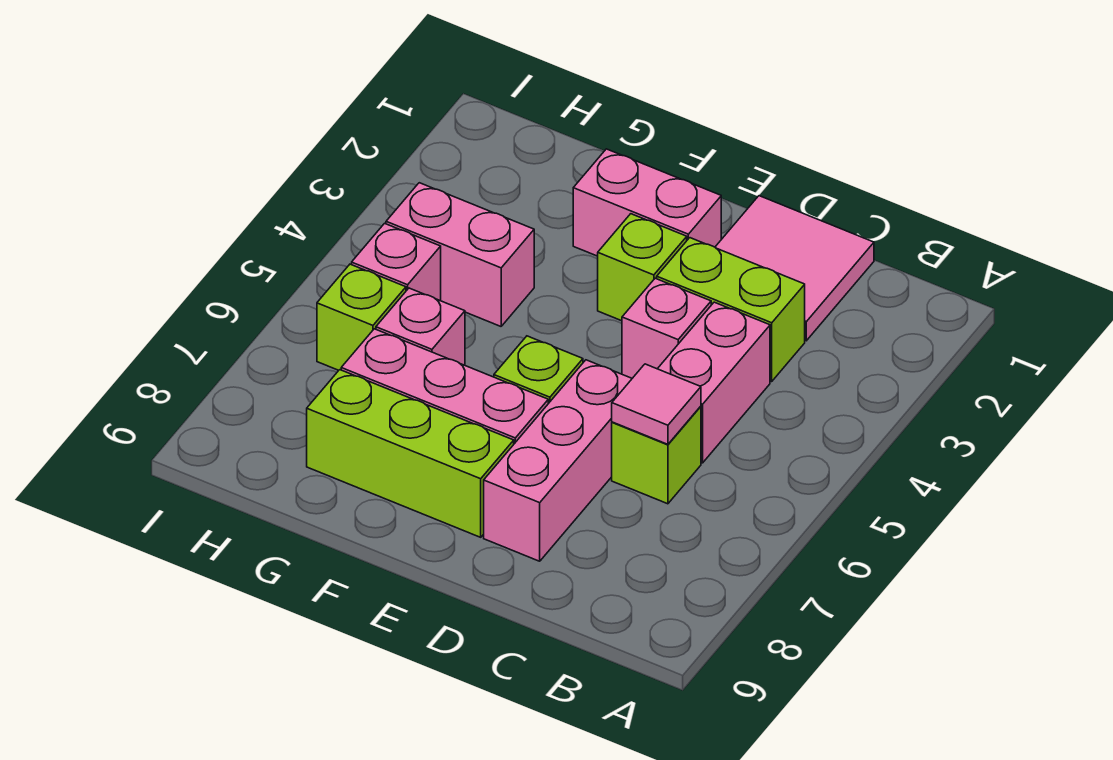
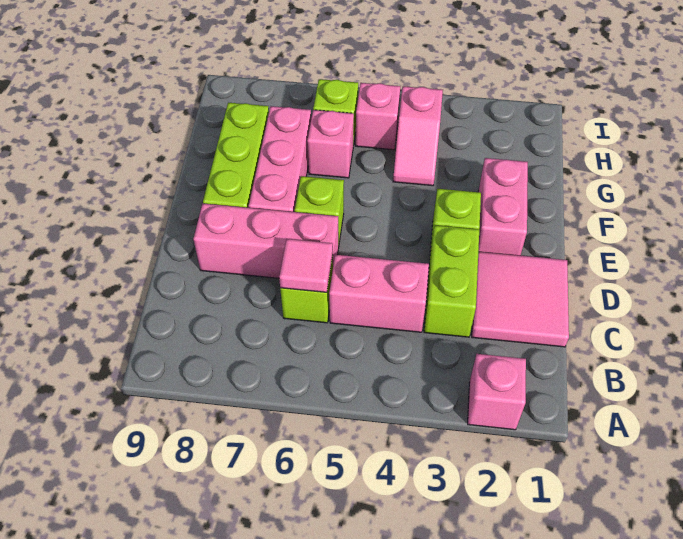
pink 1x1 brick [622,278,711,378] -> pink 1x1 brick moved to [468,354,526,430]
pink 1x2 brick [386,183,534,326] -> pink 1x2 slope [393,86,443,186]

